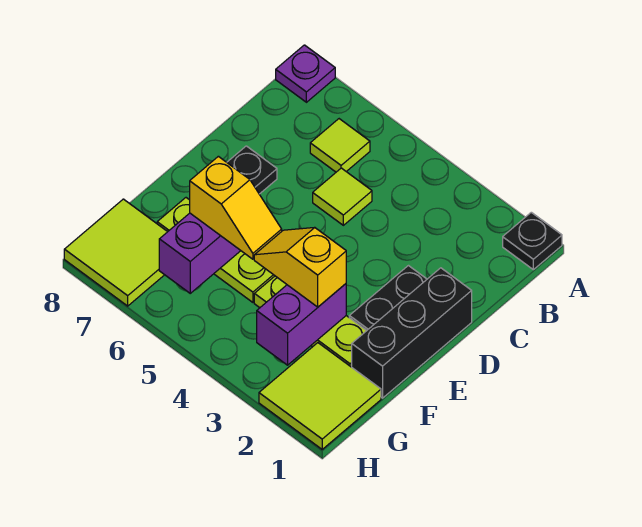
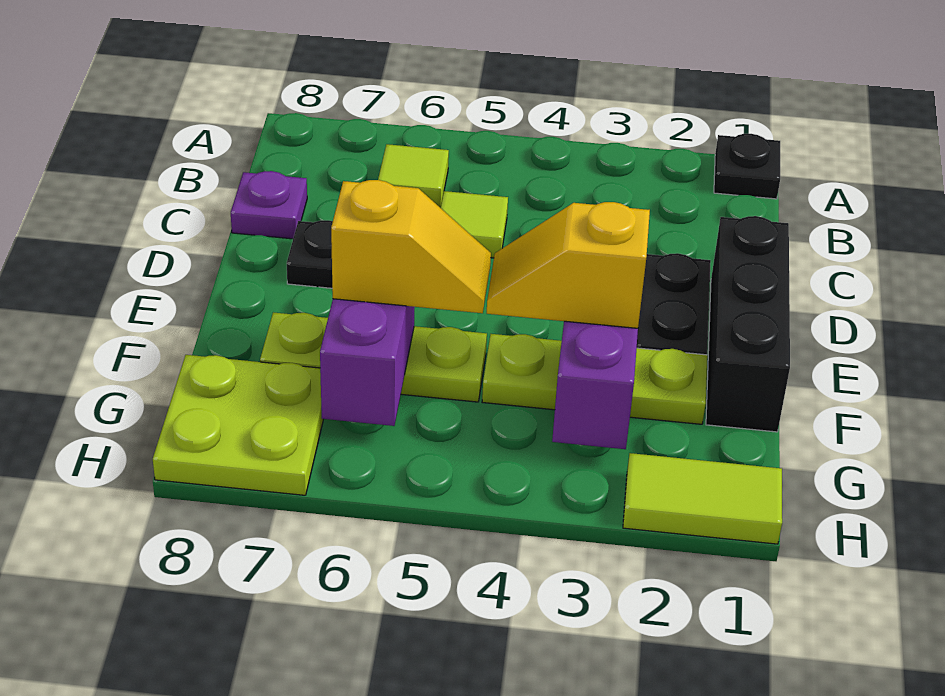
purple 1x1 plate [276,45,335,102] -> purple 1x1 plate moved to [231,171,307,239]
lime 2x2 tile [259,343,381,449] -> lime 1x2 tile [623,453,782,544]
lime 2x2 tile [64,199,167,306] -> lime 2x2 plate [153,355,323,495]

